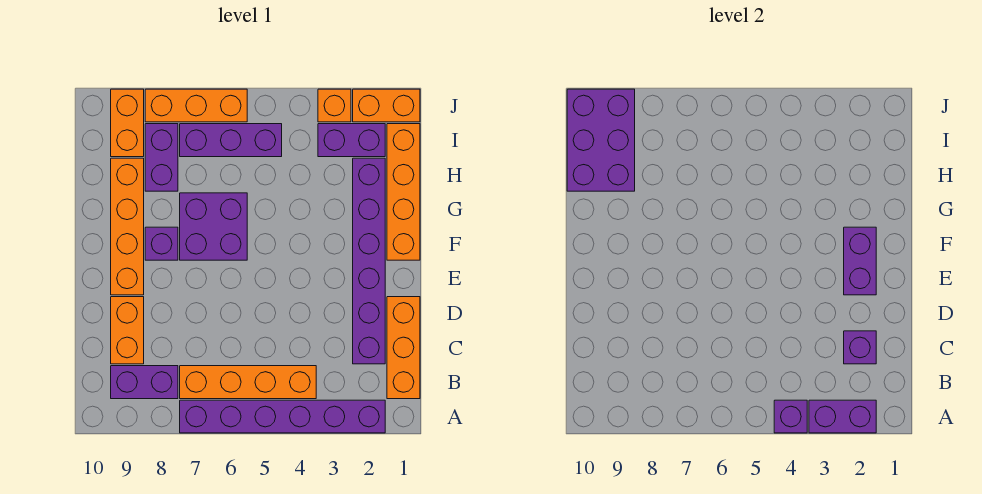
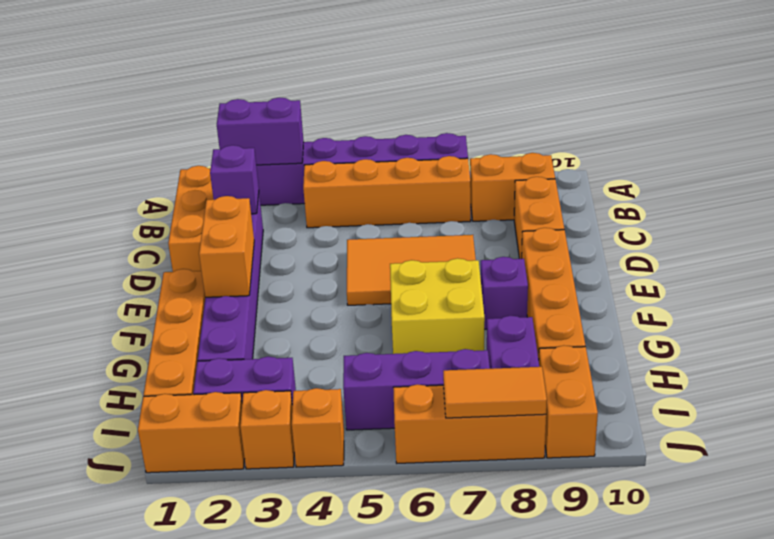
purple 1x1 brick [774,400,807,433] -> none
purple 1x2 brick [111,366,178,399] -> orange 1x2 brick [470,153,555,221]
none -> orange 2x3 tile [347,235,476,305]
purple 1x2 brick [844,227,876,295] -> orange 1x2 brick [199,196,254,297]
purple 2x2 brick [180,193,247,260] -> yellow 2x2 brick [390,258,485,354]
purple 2x3 brick [567,89,635,191] -> none
none -> orange 1x1 brick [292,388,344,467]
none -> orange 1x2 tile [443,367,547,418]

